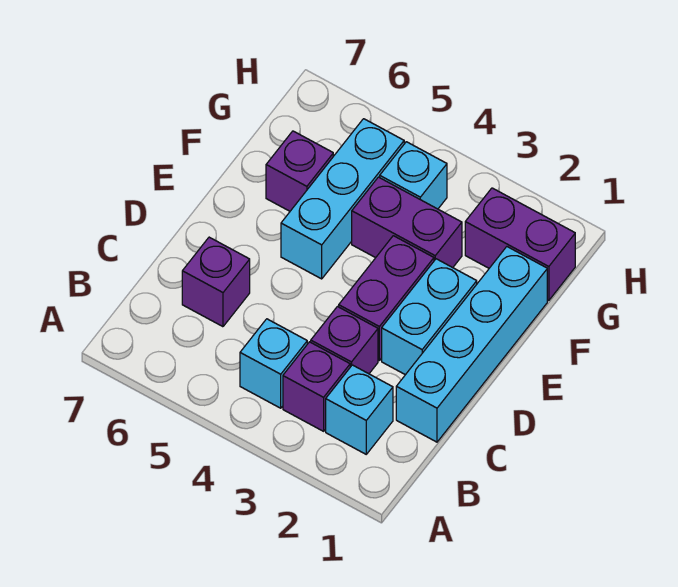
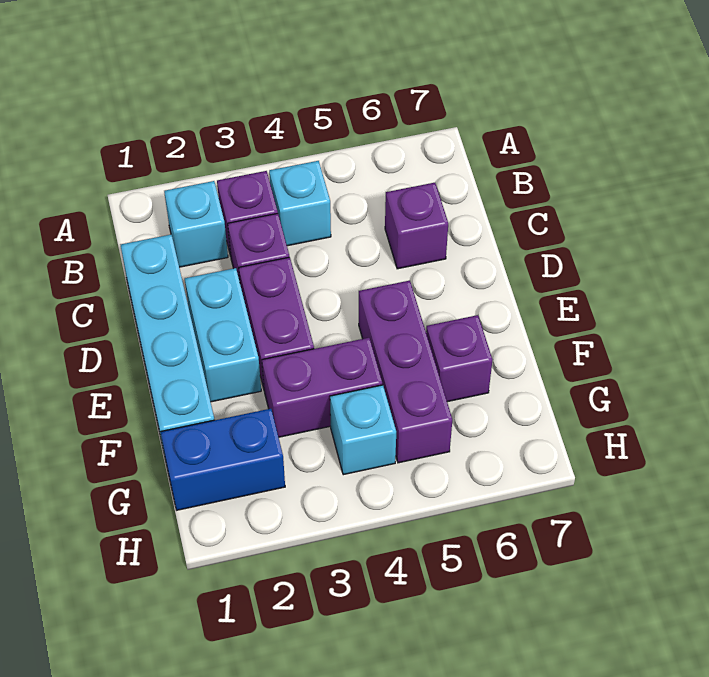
cyan 1x3 brick [281,119,404,279] -> purple 1x3 brick [359,281,452,463]
purple 1x2 brick [465,188,575,301] -> blue 1x2 brick [161,409,285,510]

